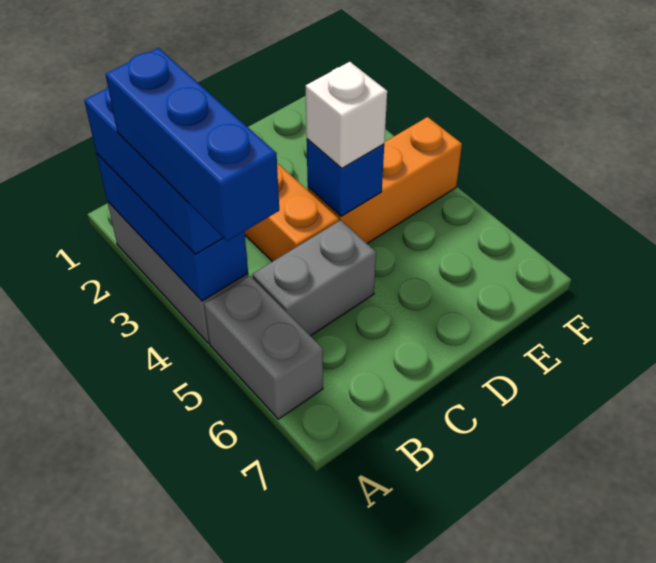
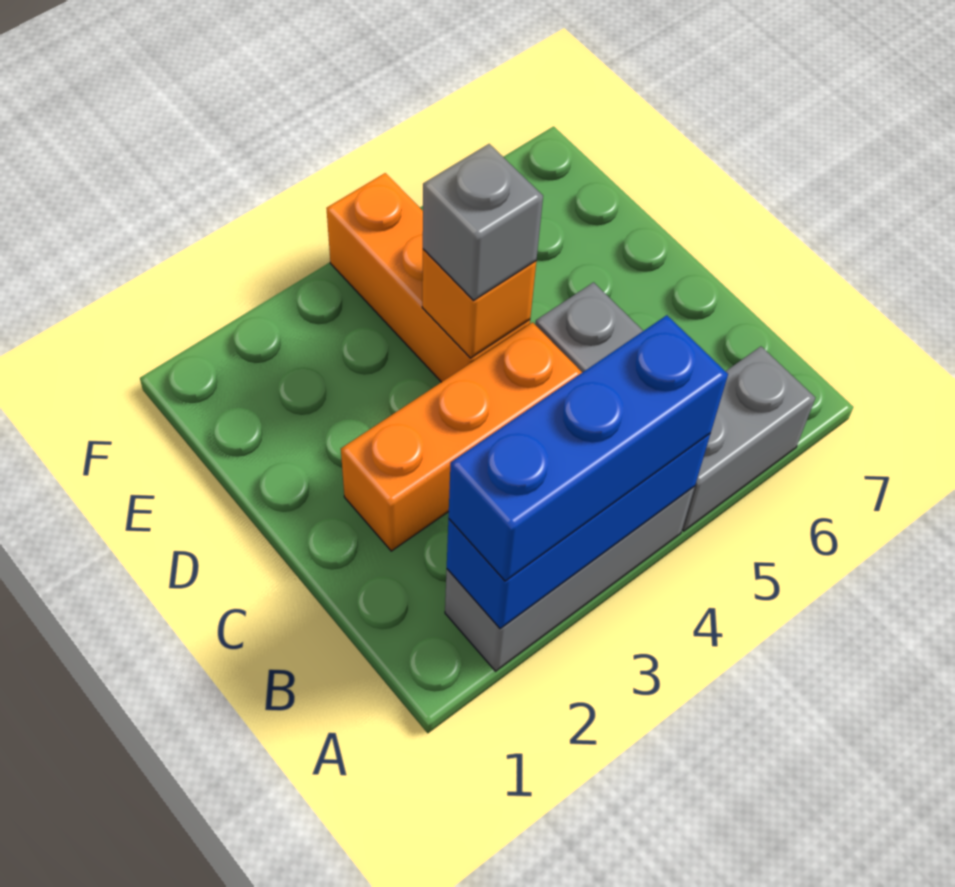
blue 1x3 brick [105,48,279,241] -> none
blue 1x1 brick [307,139,384,216] -> orange 1x1 brick [422,249,536,358]
white 1x1 brick [306,62,387,168] -> grey 1x1 brick [423,144,543,300]

